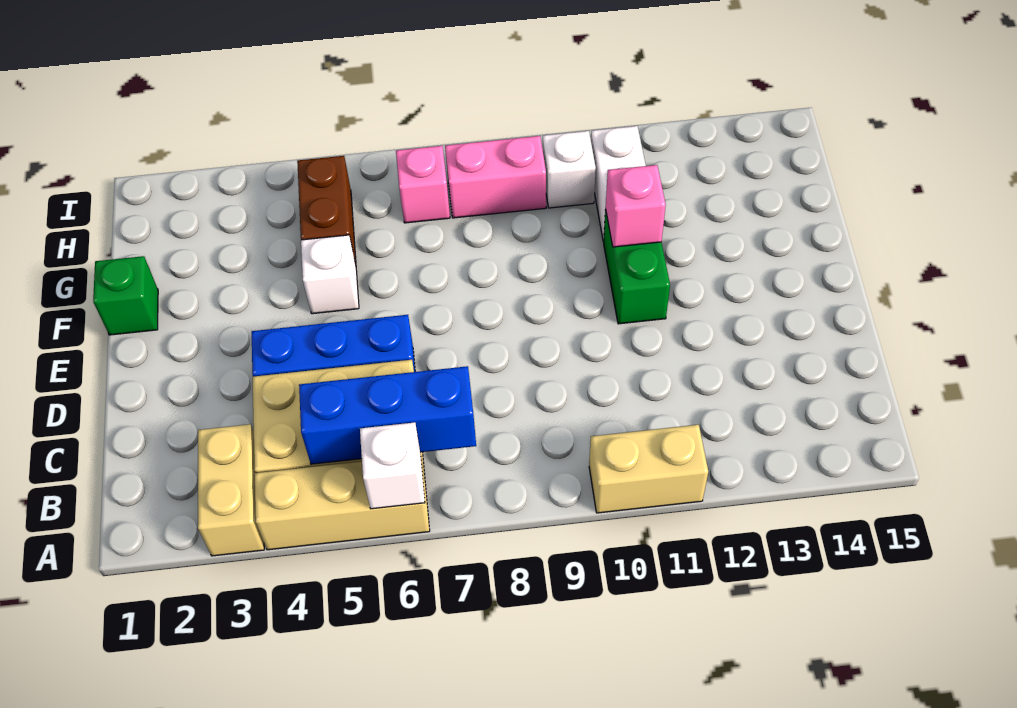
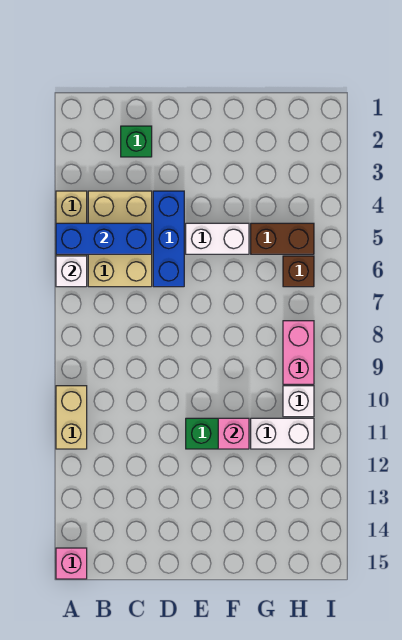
tan 1x2 brick [198,424,264,556] -> none
blue 1x3 brick [299,366,476,464] -> blue 1x3 brick turned to [56,223,152,254]
green 1x1 brick [93,256,158,335] -> green 1x1 brick moved to [121,126,152,157]
white 1x1 brick [301,235,359,314] -> white 1x2 brick [186,223,249,254]
none -> brown 1x1 brick [283,256,314,287]
pink 1x1 brick [396,146,450,223] -> pink 1x1 brick moved to [56,548,87,579]

